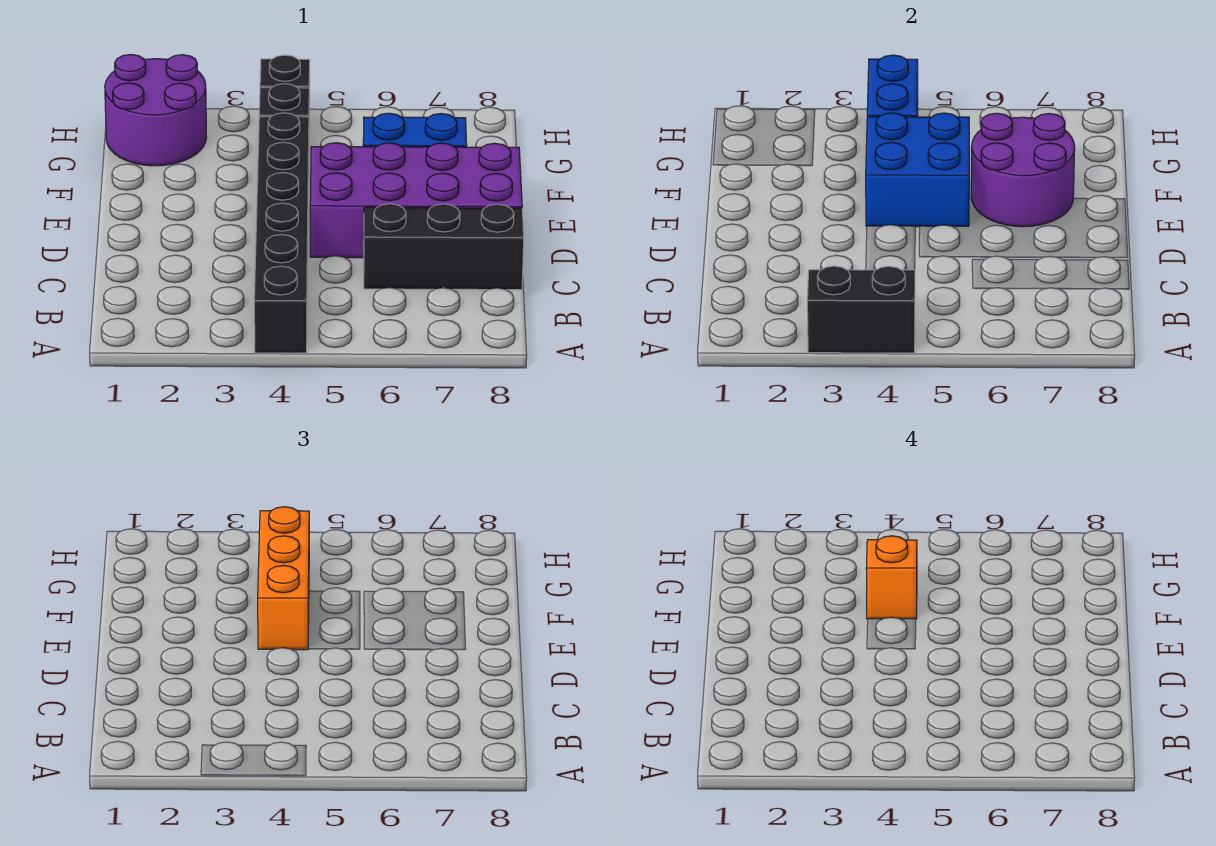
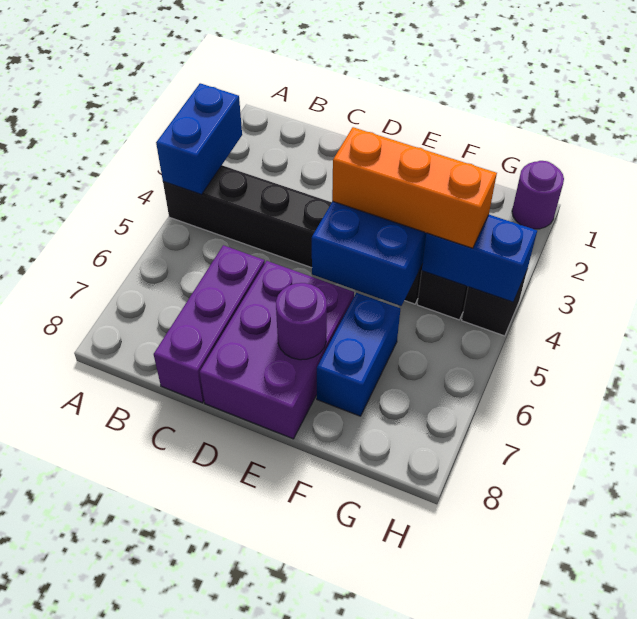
black 1x2 brick [807,266,915,353] -> blue 1x2 brick [156,83,242,195]
black 1x3 brick [364,204,524,290] -> purple 1x3 brick [154,245,265,403]
purple 2x4 brick [310,143,522,258] -> purple 2x3 brick [200,261,354,439]
purple 2x2 round brick [971,113,1075,227] -> purple 1x1 round brick [276,283,327,360]
orange 1x1 brick [866,536,917,619] -> none
purple 2x2 round brick [105,54,206,166] -> purple 1x1 round brick [512,161,564,229]

